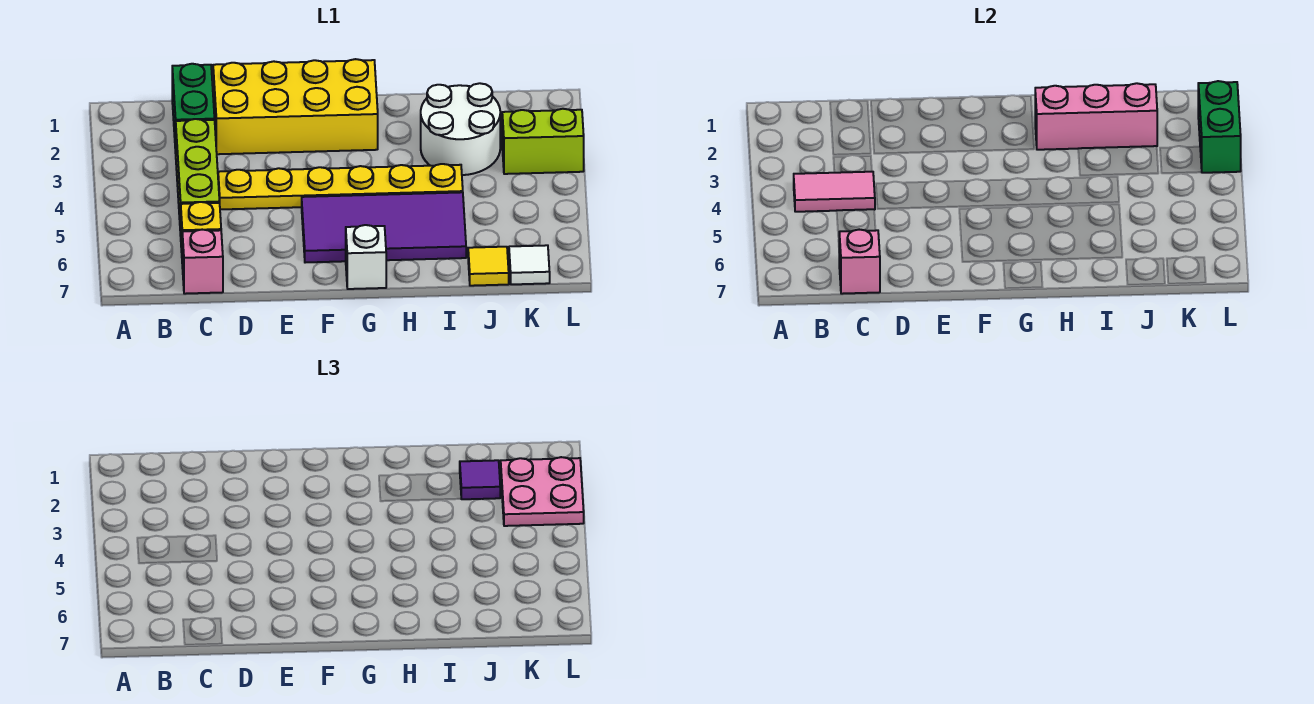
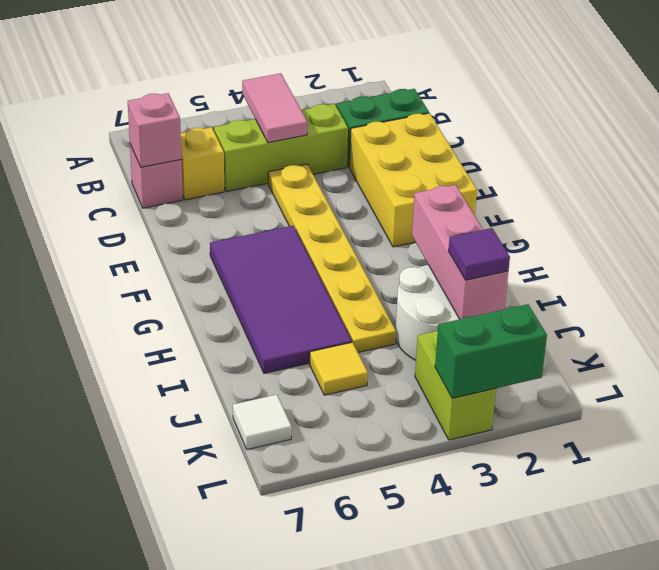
yellow 2x4 brick [213,59,378,154] -> yellow 2x3 brick [349,113,477,247]
white 1x1 brick [346,225,386,289] -> none
yellow 1x1 tile [468,247,509,286] -> yellow 1x1 tile moved to [310,342,368,395]
pink 2x2 plate [501,457,584,526] -> none

